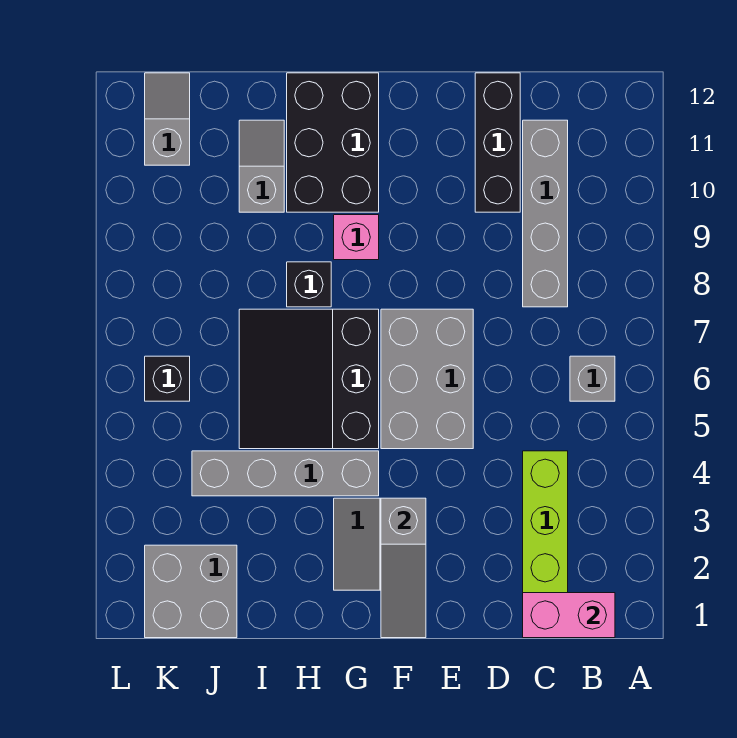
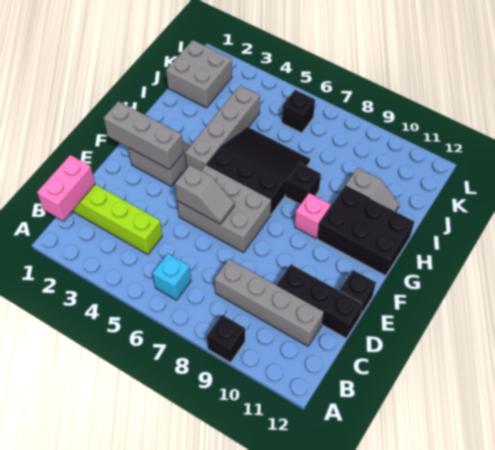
none -> black 1x1 brick [207,315,245,363]
grey 1x1 brick [570,356,615,401] -> cyan 1x1 brick [153,254,191,300]
none -> black 1x1 brick [340,270,376,316]
grey 1x3 slope [381,498,426,638] -> grey 1x3 brick [104,101,183,169]
grey 1x2 slope [145,73,190,165] -> grey 1x2 slope moved to [175,165,235,224]

